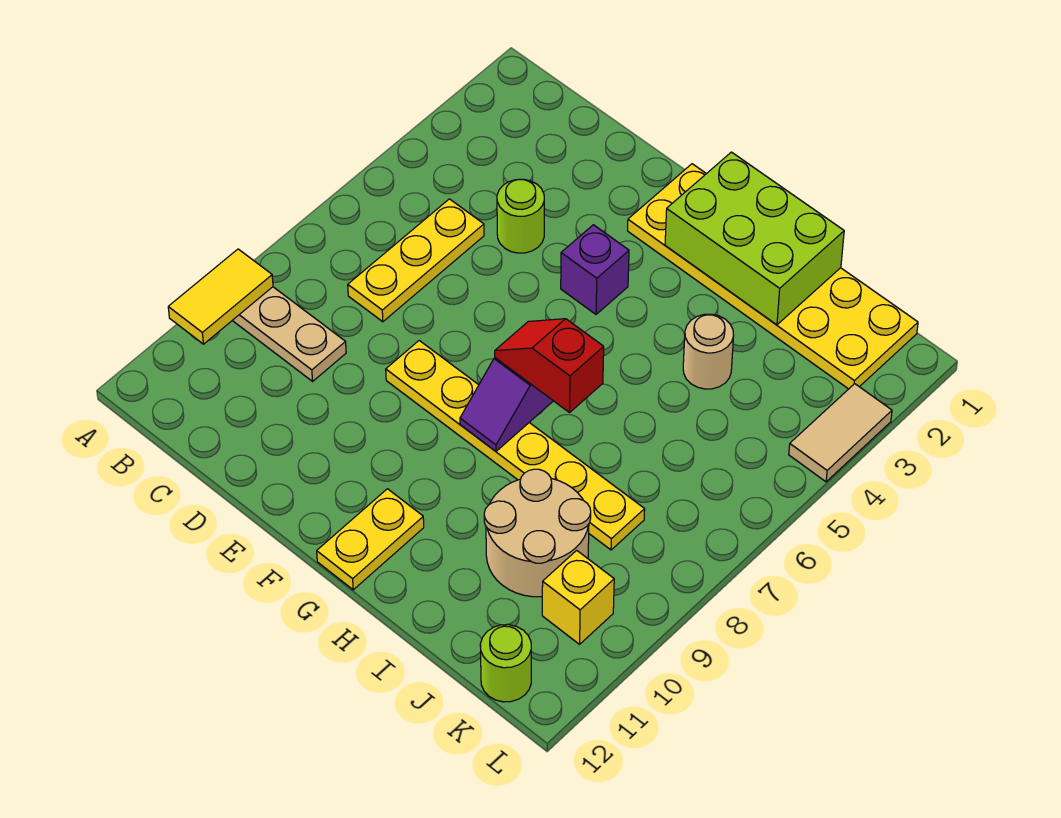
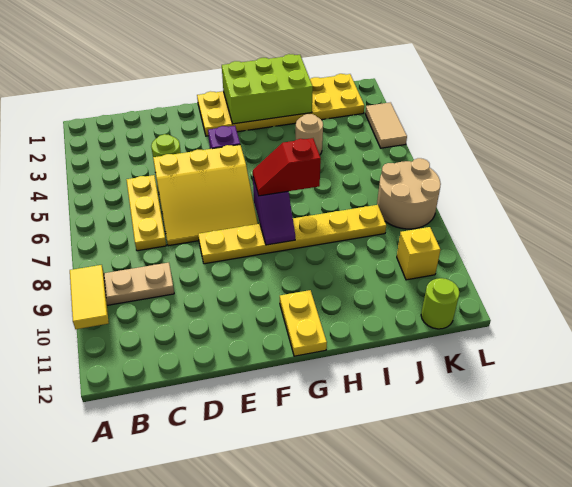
none -> yellow 3x3 slope [153,145,258,246]
tan 2x2 round brick [484,469,591,597] -> tan 2x2 round brick moved to [377,158,441,229]

